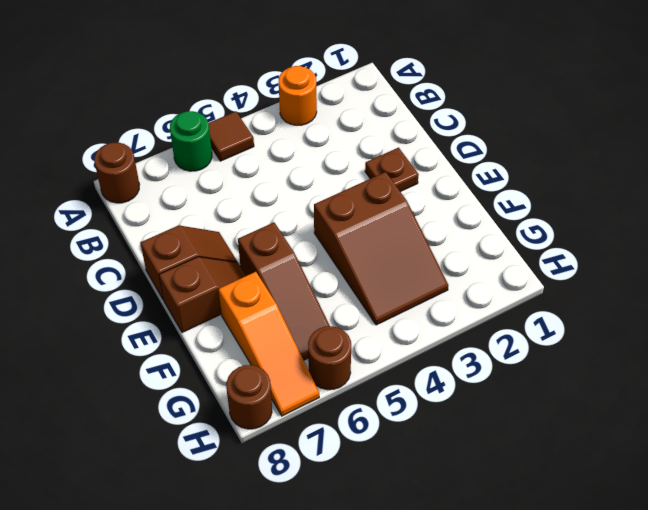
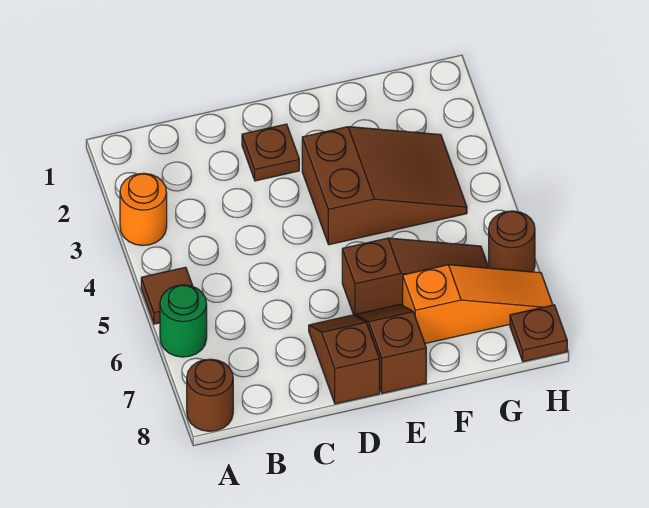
brown 1x1 round brick [226,365,272,429] -> brown 1x1 plate [510,305,567,362]

